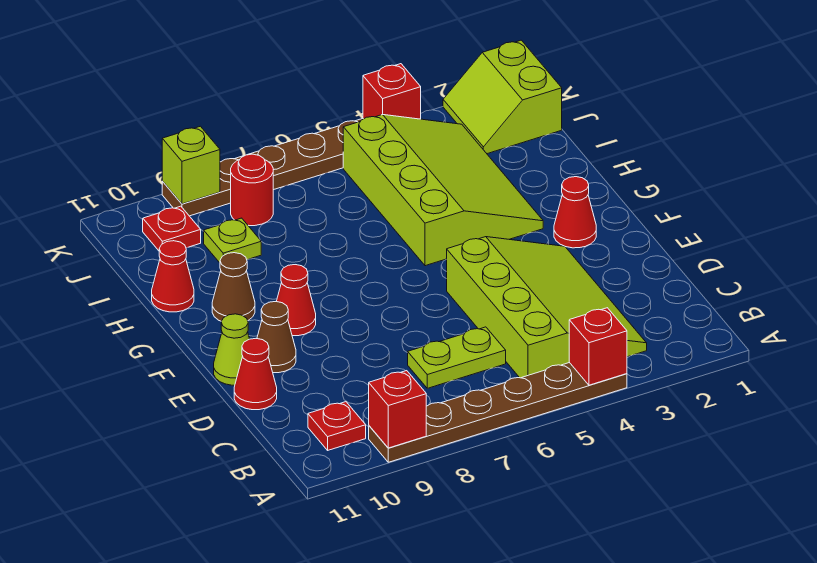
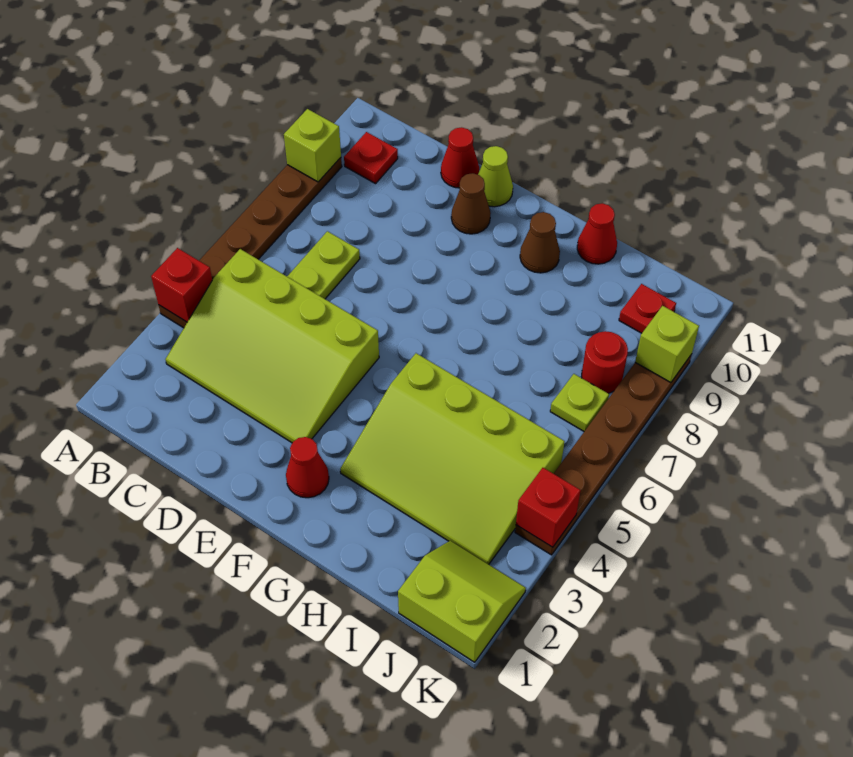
red 1x1 brick [369,371,426,448] -> lime 1x1 brick [284,109,341,182]
red 1x1 cone [276,265,316,336] -> none
lime 1x1 plate [204,218,261,263] -> lime 1x1 plate moved to [550,374,609,431]

